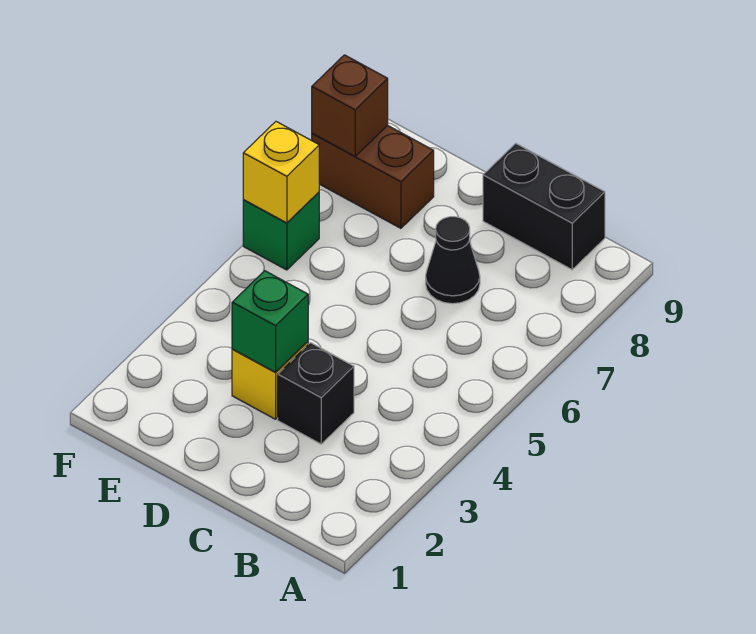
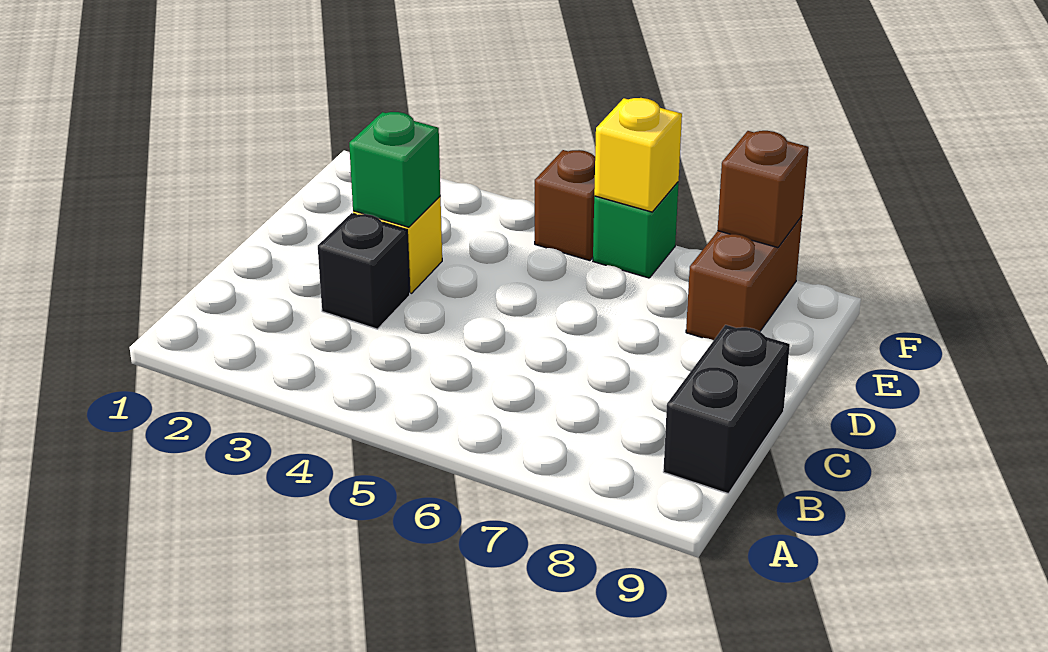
black 1x1 cone [426,217,480,304] -> none
none -> brown 1x1 brick [535,150,595,261]

